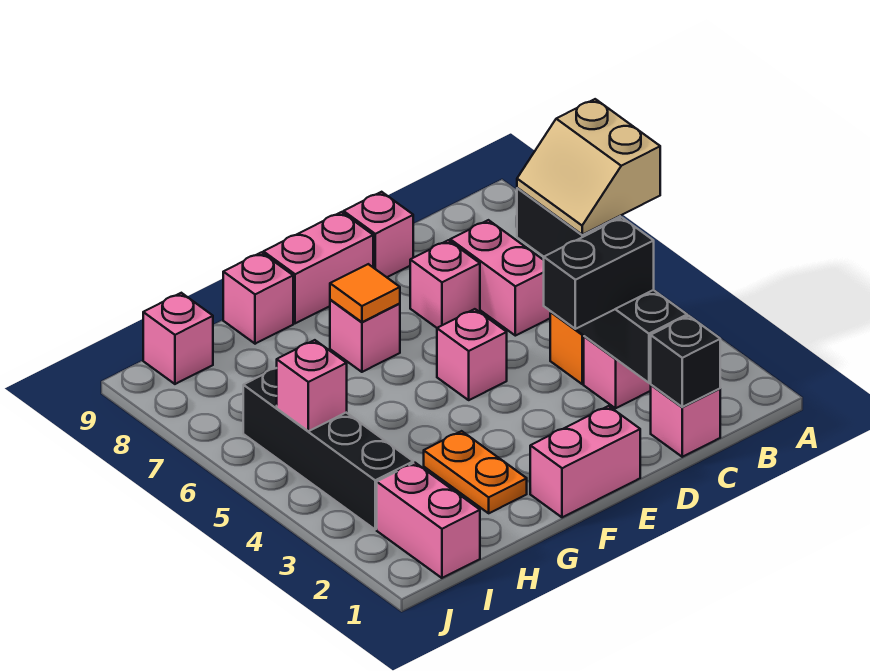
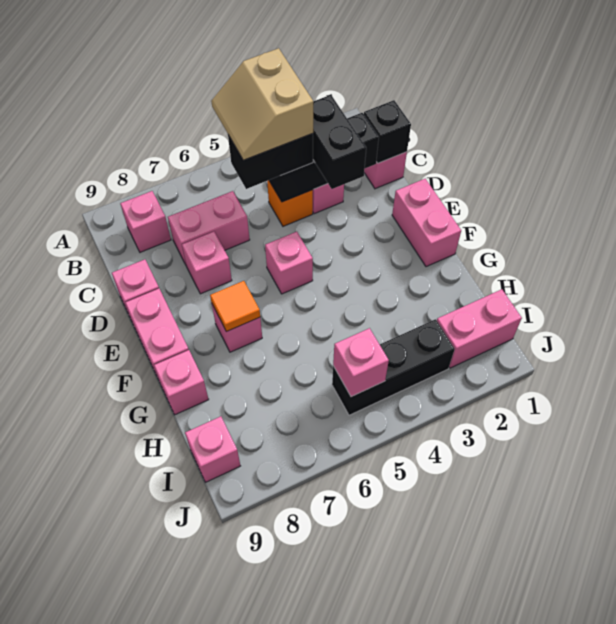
tan 2x2 slope [517,99,660,235] -> tan 2x2 slope turned to [211,48,313,160]
none -> pink 1x1 brick [120,191,171,252]
orange 1x2 plate [424,431,527,513] -> none
black 1x4 brick [243,368,413,529] -> black 1x3 brick [332,319,455,415]

